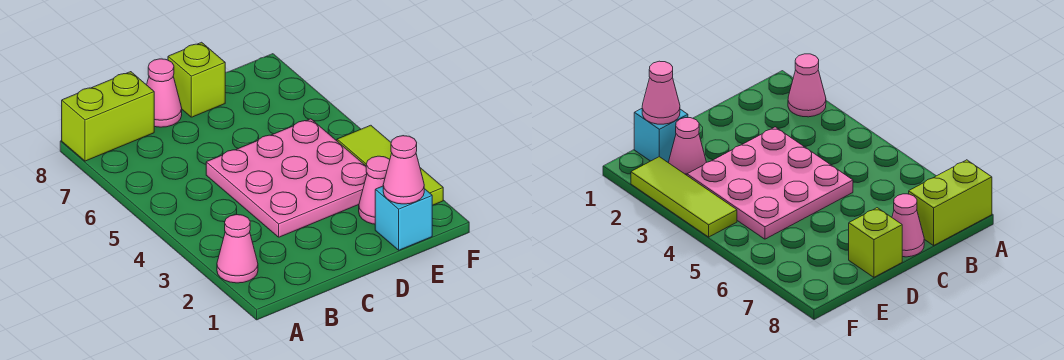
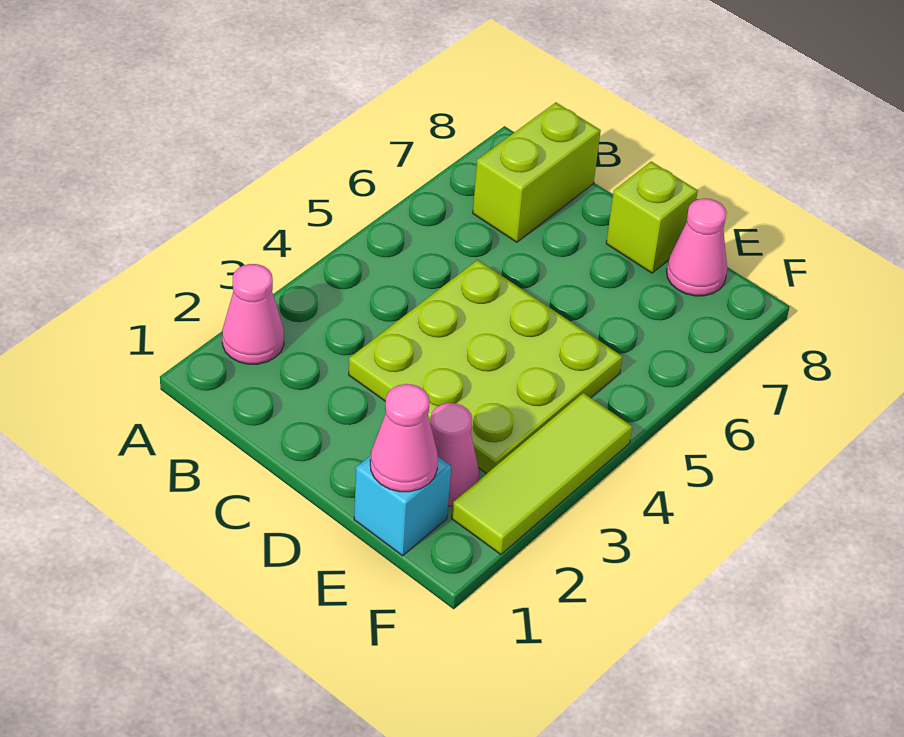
lime 1x2 brick [62,72,154,161] -> lime 1x2 brick turned to [473,102,601,242]
pink 3x3 plate [206,119,367,237] -> lime 3x3 plate [349,260,622,474]
pink 1x1 cone [147,59,182,127] -> pink 1x1 cone moved to [667,198,727,296]

